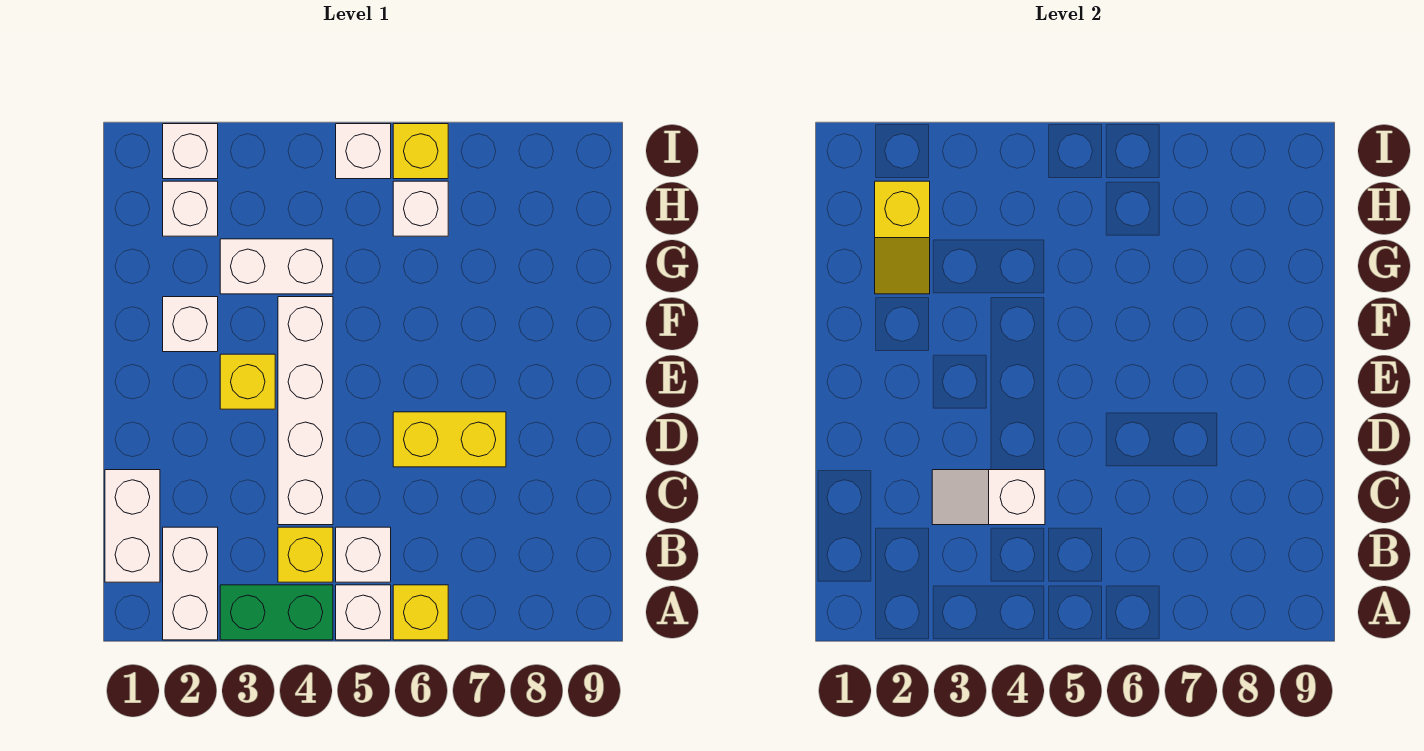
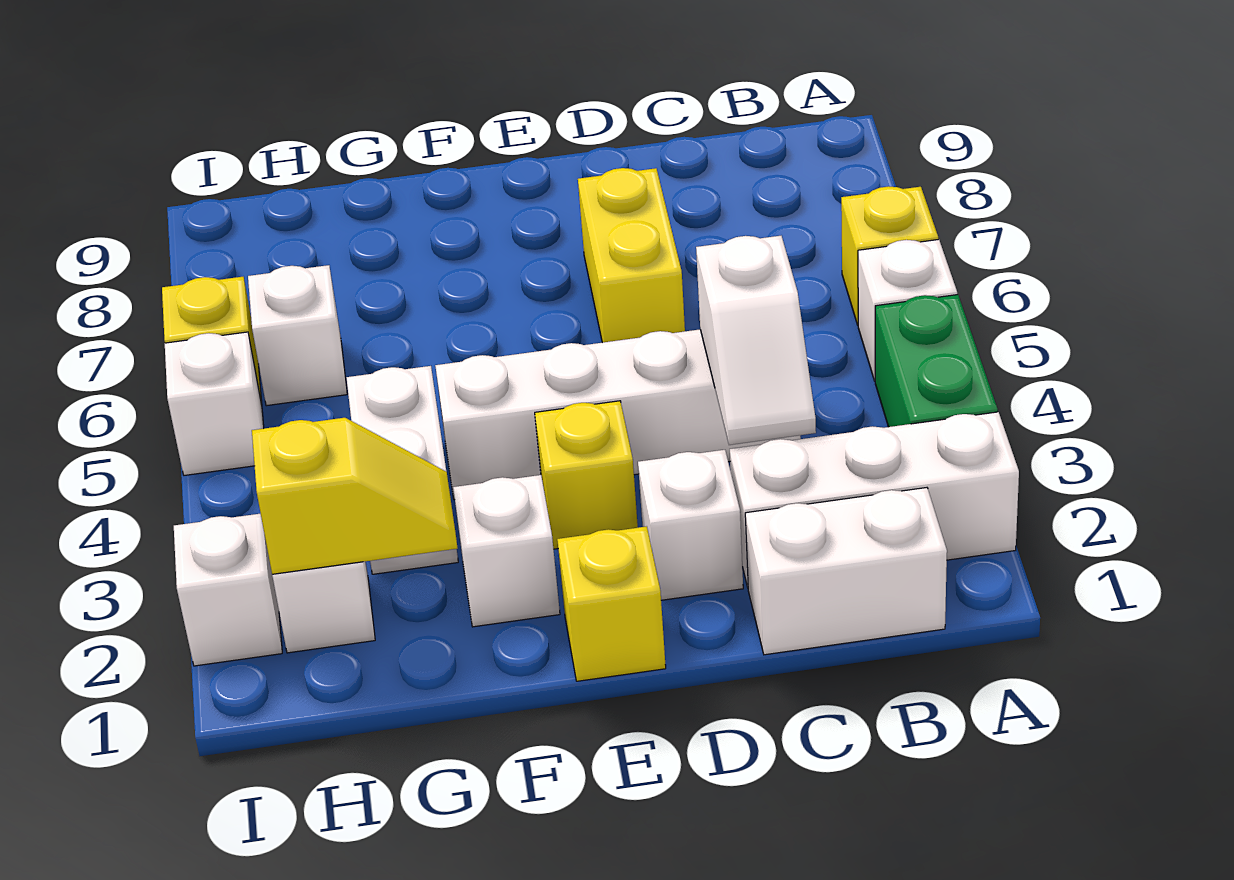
white 1x2 brick [163,527,218,640] -> white 1x3 brick [730,412,1019,587]
yellow 1x1 brick [278,527,333,582] -> yellow 1x1 brick moved to [557,526,666,681]
white 1x1 brick [336,527,391,582] -> white 1x1 brick moved to [638,450,743,600]

